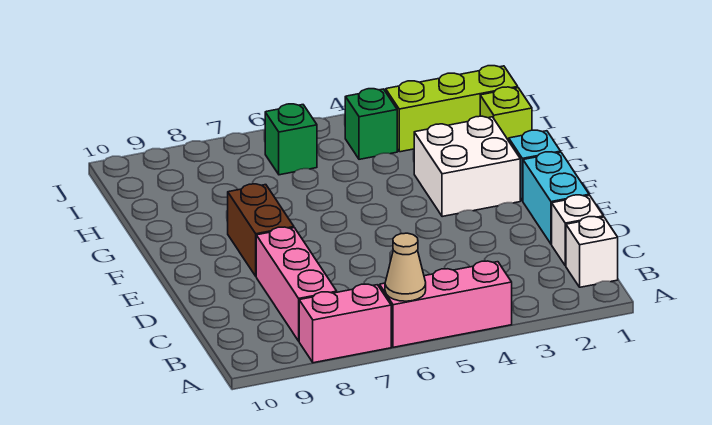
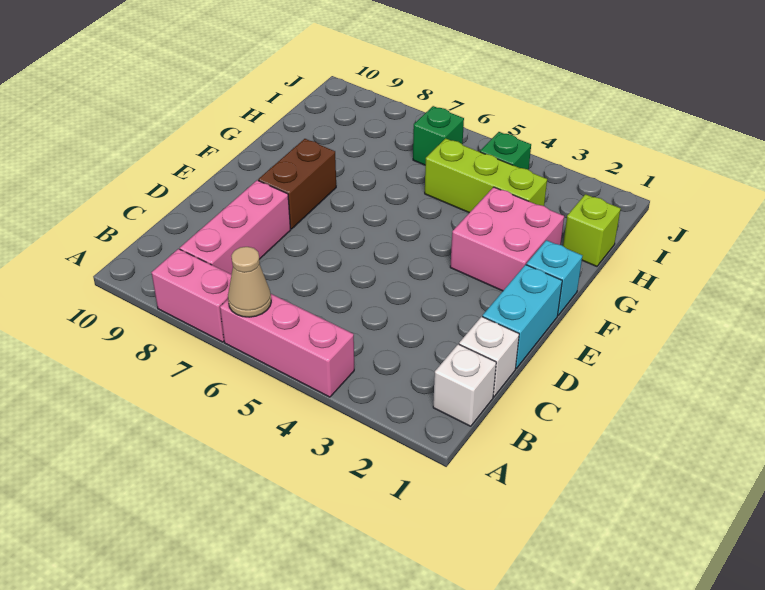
white 2x2 brick [414,116,520,217] -> pink 2x2 brick [450,187,564,291]
lime 1x3 brick [386,66,518,152] -> lime 1x3 brick moved to [425,138,547,213]

